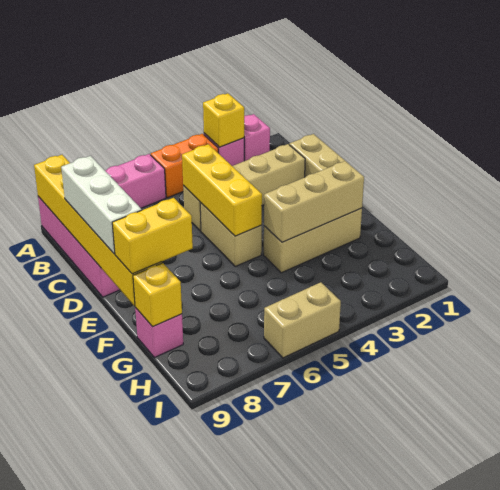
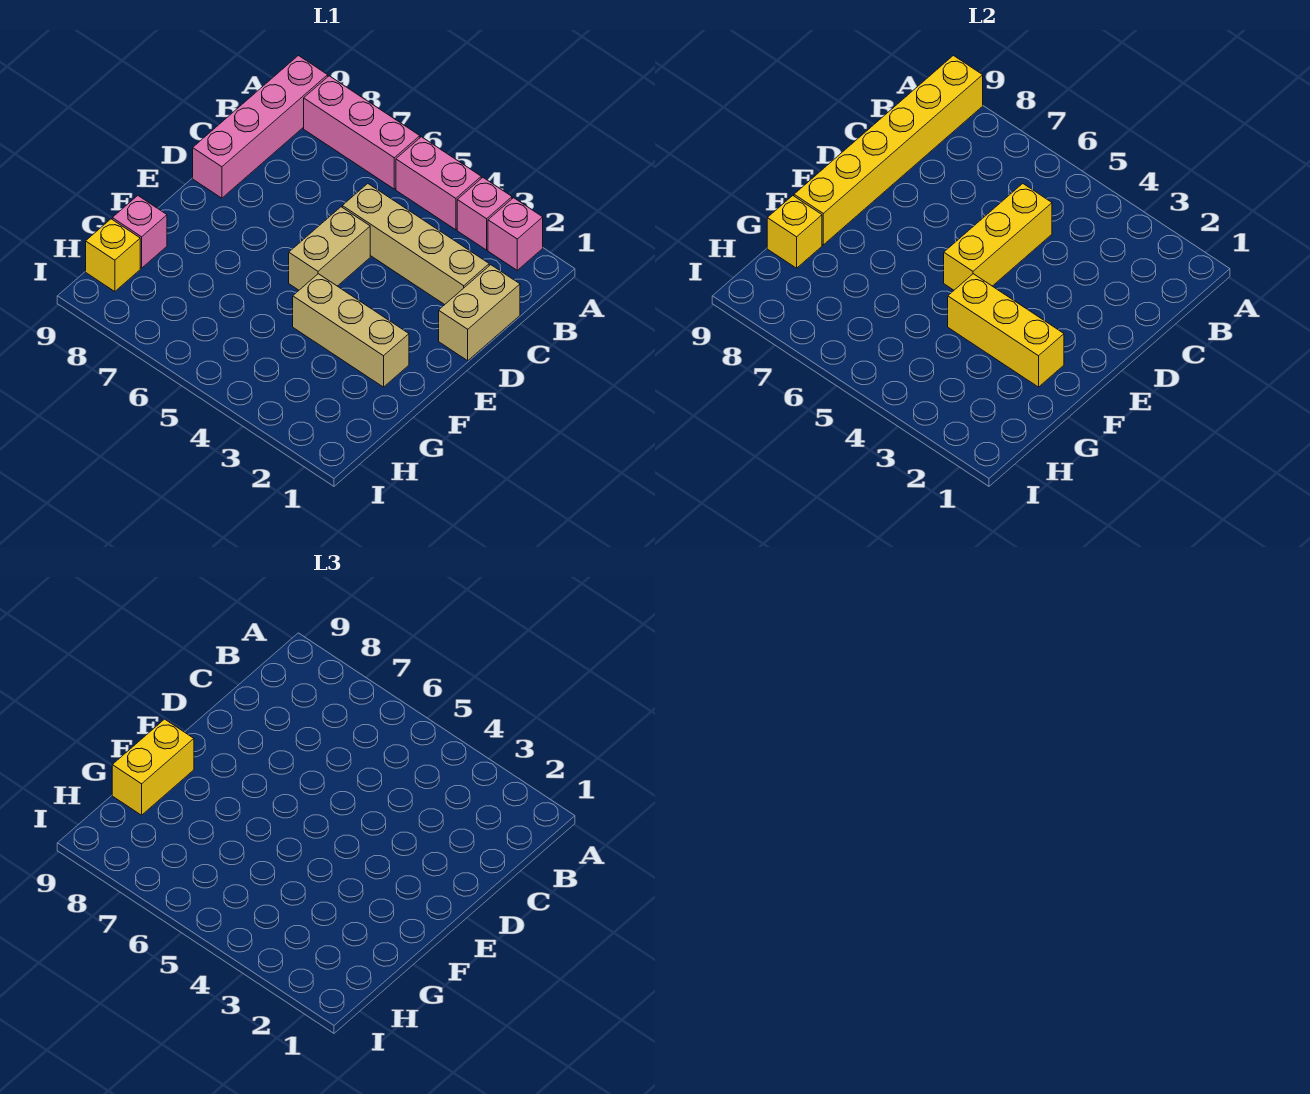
yellow 1x1 brick [203,93,244,147] -> yellow 1x1 brick moved to [86,219,140,292]
orange 1x2 brick [151,134,218,198] -> pink 1x2 brick [396,137,481,230]
white 1x3 brick [61,156,142,254] -> none
tan 1x3 brick [264,161,364,242] -> yellow 1x3 brick [948,274,1064,387]
yellow 1x2 brick [112,198,193,274] -> yellow 1x2 brick turned to [112,719,194,815]
tan 1x2 brick [264,282,341,358] -> none

